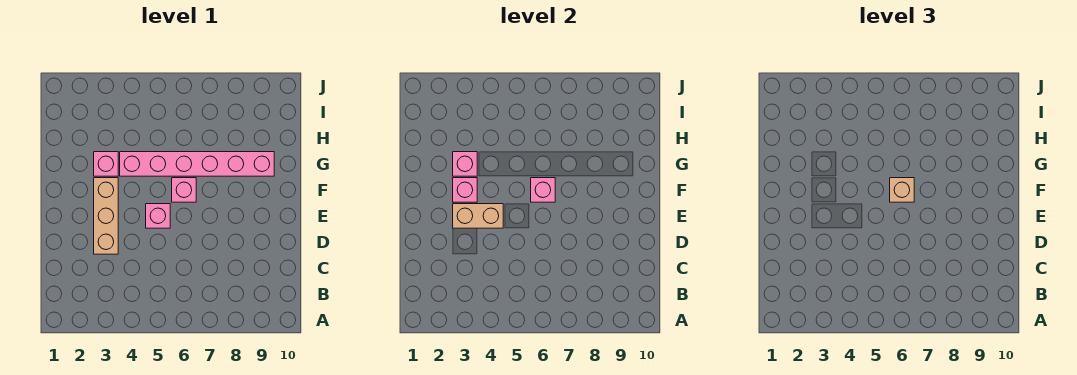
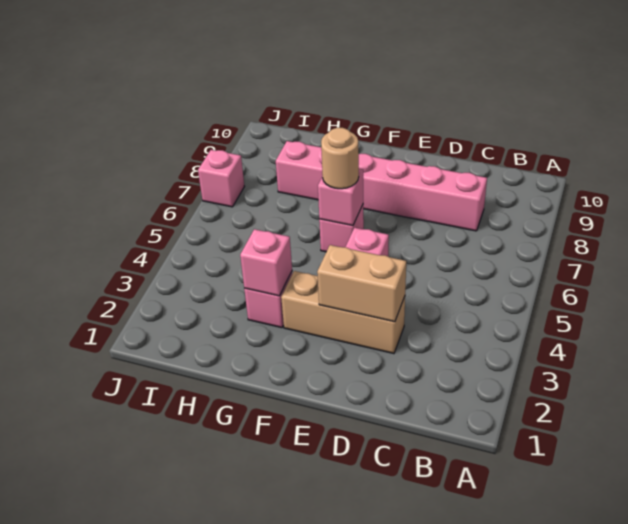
tan 1x2 brick [453,204,503,228] -> tan 1x2 brick turned to [317,245,406,322]
pink 1x1 brick [453,178,477,202] -> pink 1x1 brick moved to [198,150,244,207]
tan 1x1 brick [890,178,914,202] -> tan 1x1 round brick [321,128,359,189]
pink 1x6 brick [120,152,274,176] -> pink 1x6 brick turned to [276,141,487,231]

